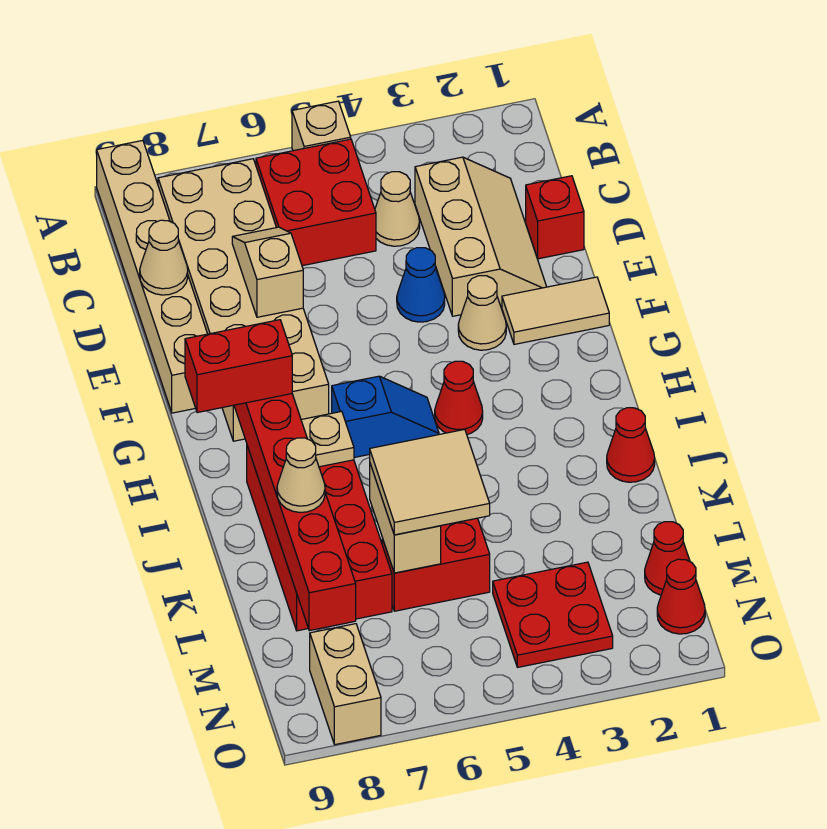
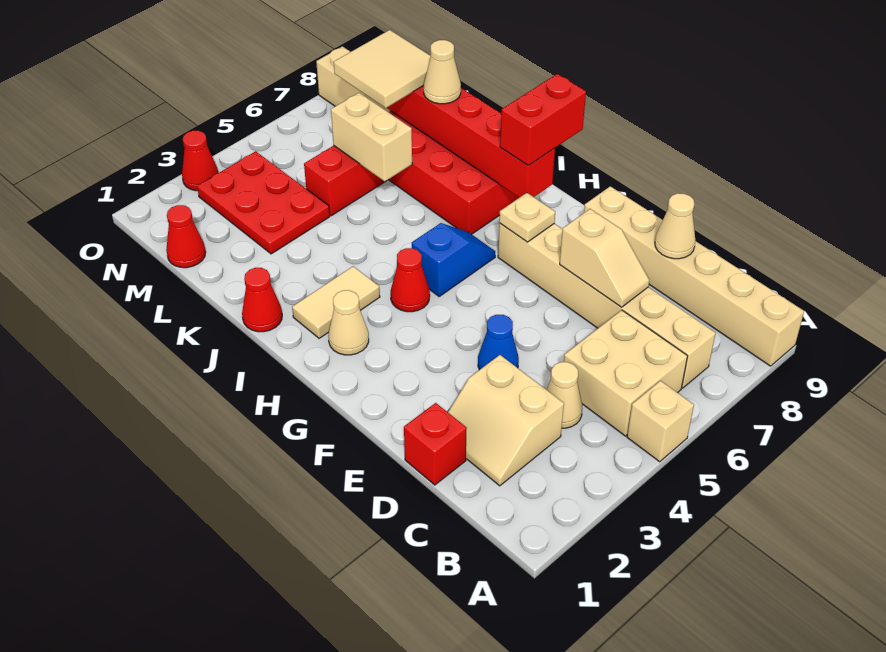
red 2x2 brick [256,139,376,266] -> tan 2x2 brick [564,310,687,436]
tan 2x6 brick [158,159,329,441] -> tan 1x6 brick [498,223,716,388]
tan 2x3 slope [415,157,547,316] -> tan 2x2 slope [448,355,564,486]
tan 1x2 tile [502,277,609,344] -> tan 1x2 tile moved to [292,266,380,338]
tan 1x1 cone [458,276,506,350] -> tan 1x1 cone moved to [328,290,369,355]
blue 1x2 slope [332,376,439,457] -> blue 1x2 slope turned to [412,223,495,296]
tan 1x1 plate [301,411,354,467] -> tan 1x1 plate moved to [499,193,555,242]
tan 2x2 tile [370,429,490,535] -> tan 2x2 tile moved to [334,30,431,108]
red 2x2 plate [493,562,613,667] -> red 2x3 plate [197,151,330,254]
red 1x1 cone [657,559,705,634] -> red 1x1 cone moved to [182,131,218,191]

